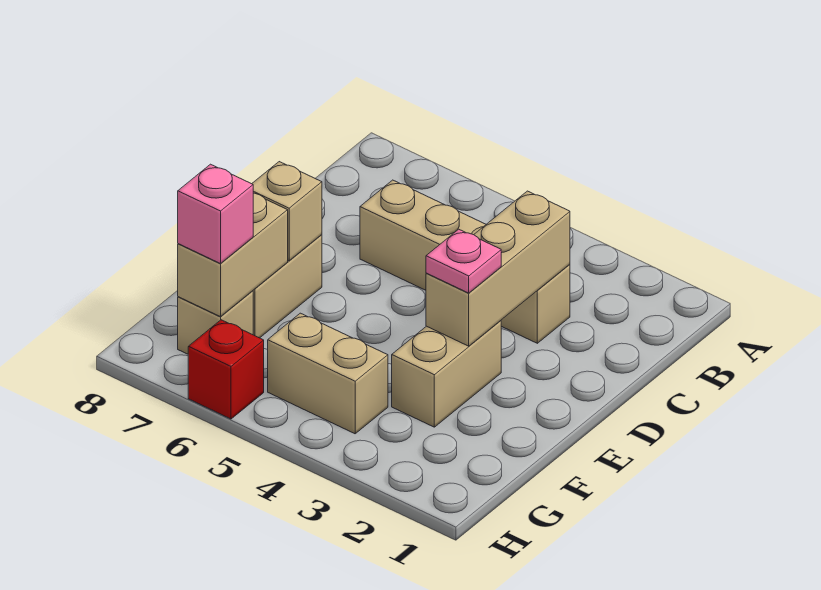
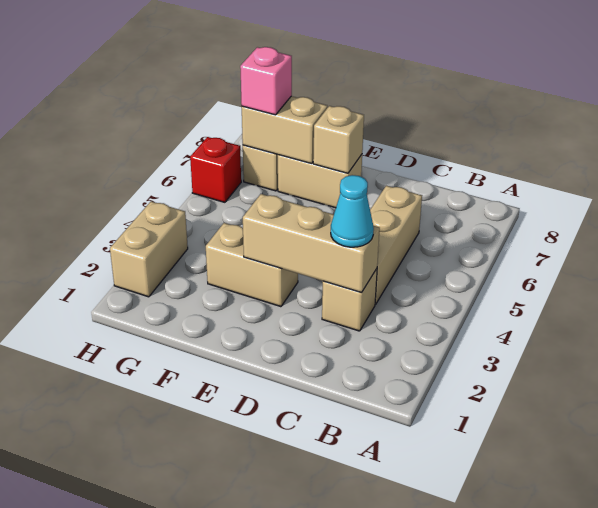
none -> cyan 1x1 cone [331,175,374,247]
pink 1x1 plate [426,229,501,293] -> none
tan 1x2 brick [268,313,388,434] -> tan 1x2 brick moved to [110,201,188,297]

